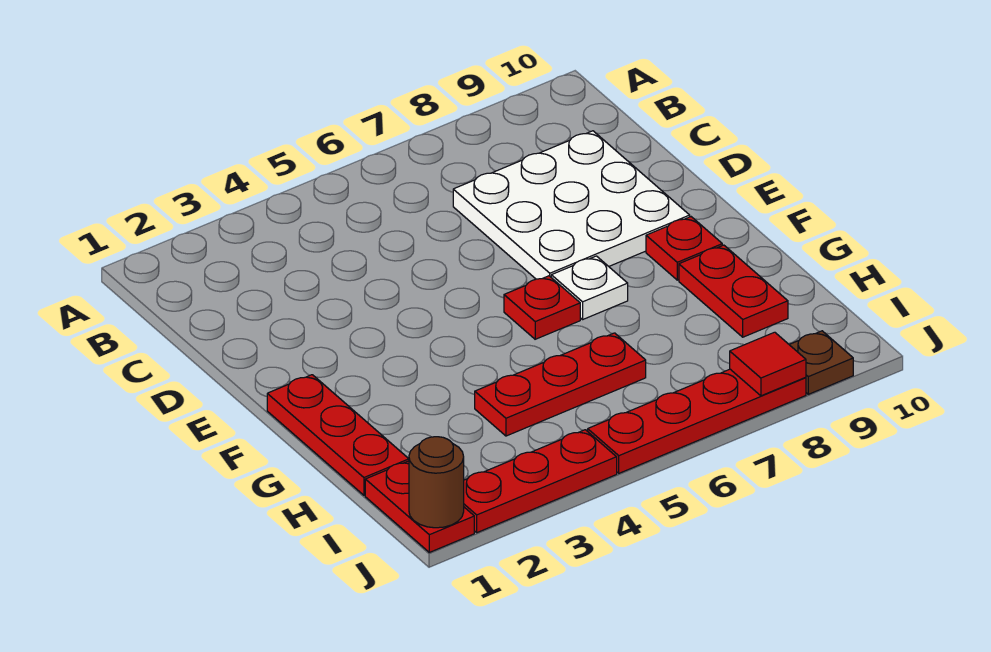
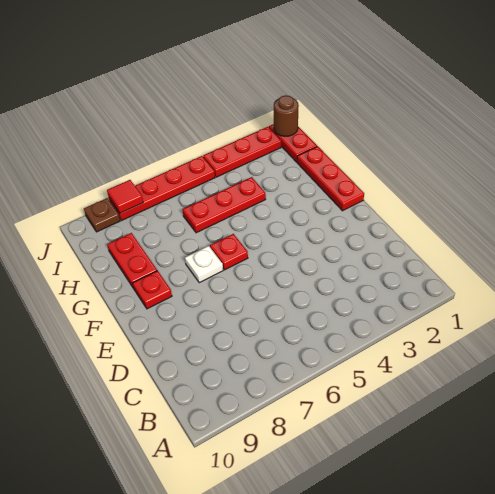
white 3x3 plate [453,131,690,279] -> none

